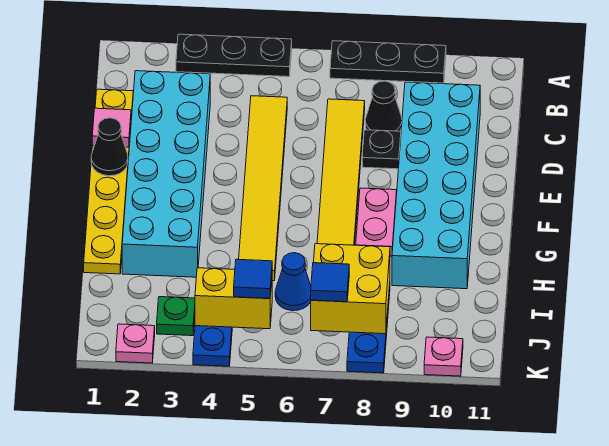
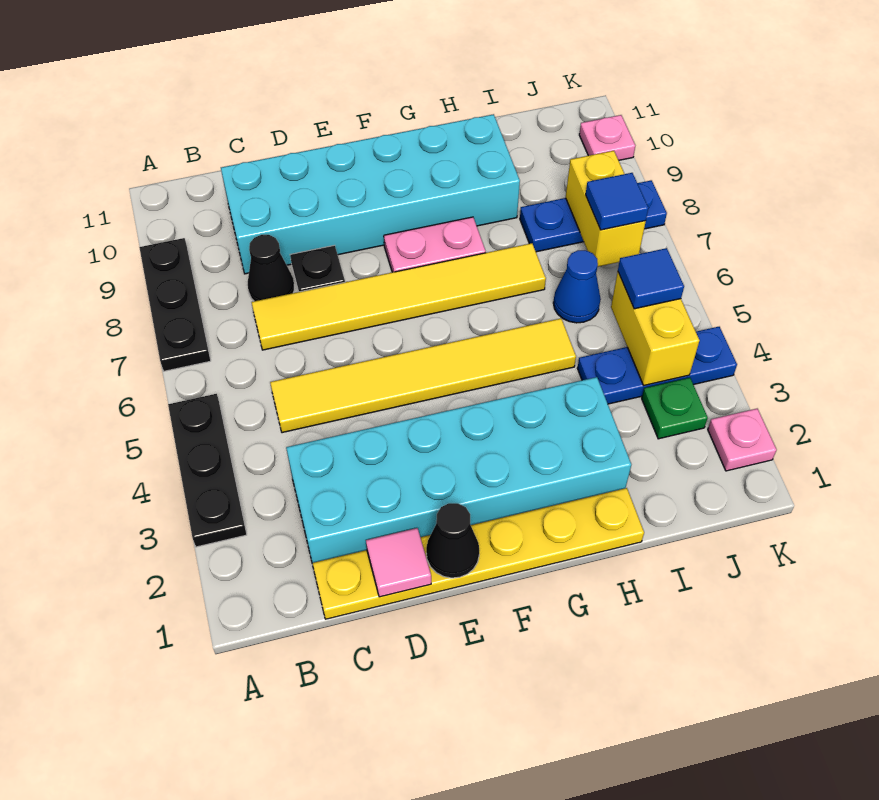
yellow 2x2 brick [311,244,390,334] -> yellow 1x2 brick [566,151,646,267]

